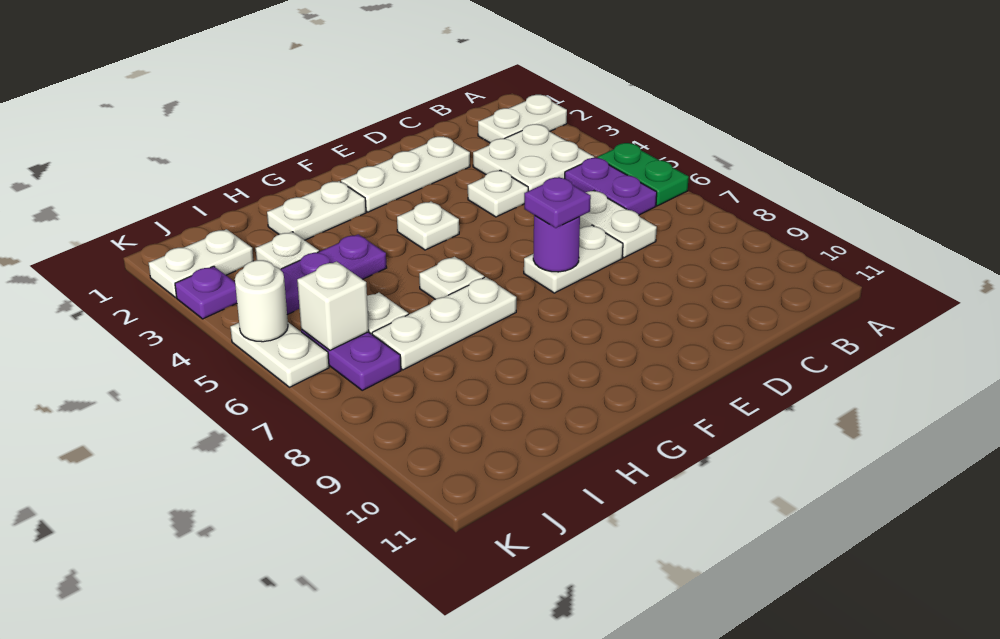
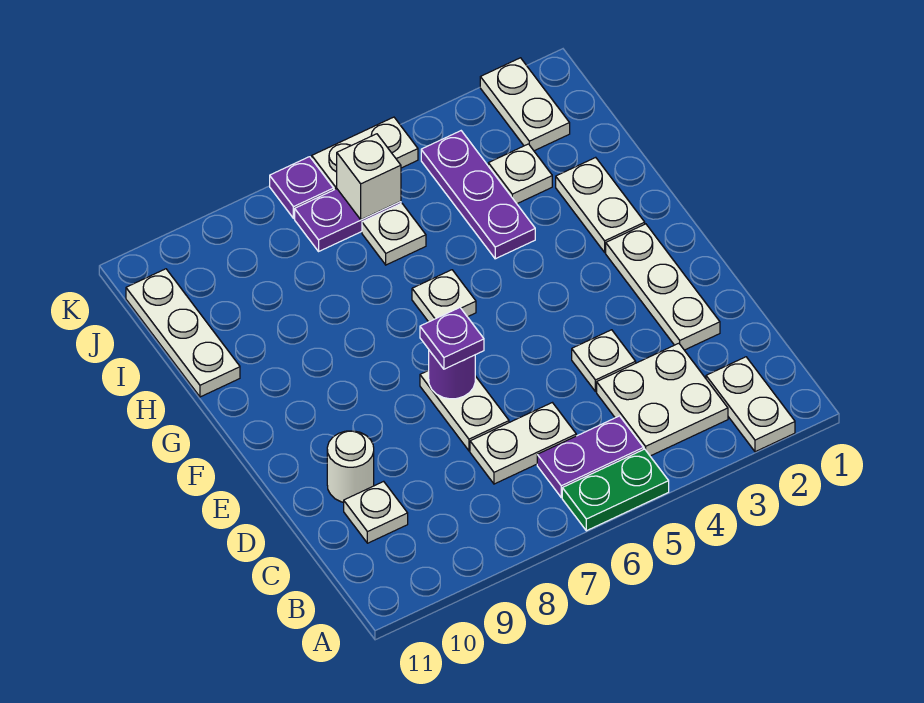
white 1x1 plate [397,202,459,250] -> white 1x1 plate moved to [344,481,408,543]
white 1x3 plate [372,277,516,370] -> white 1x3 plate moved to [126,269,240,397]
purple 1x1 plate [175,266,237,319] -> purple 1x1 plate moved to [270,157,334,218]
white 1x1 round brick [235,260,288,342] -> white 1x1 round brick moved to [327,431,374,502]

